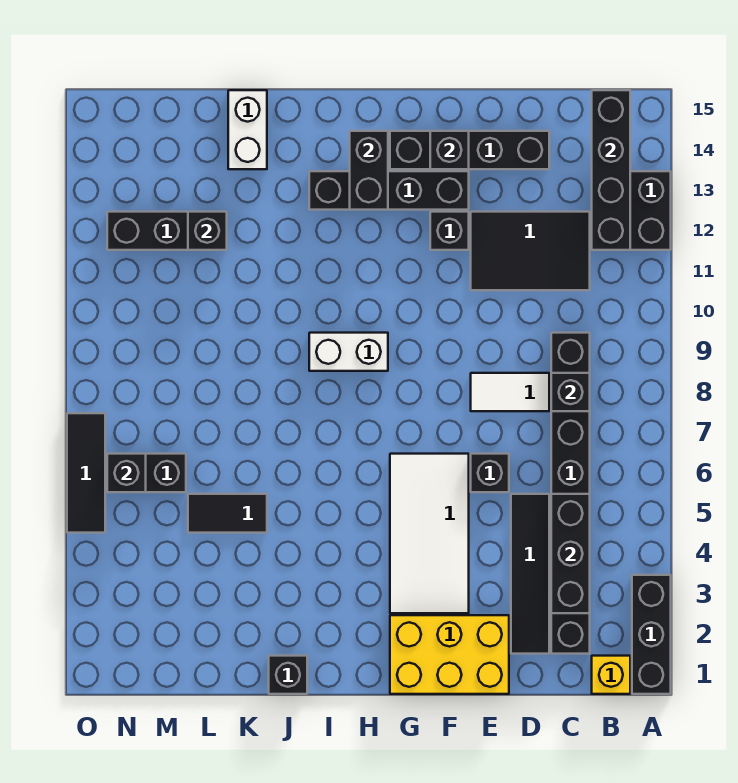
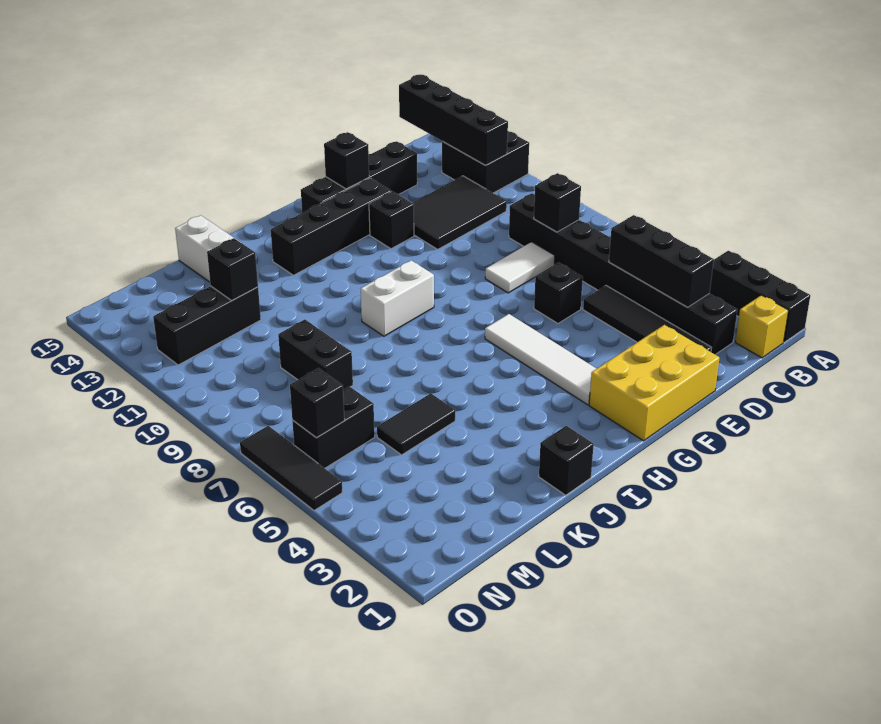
white 2x4 tile [390,454,469,613] -> white 1x4 tile [485,314,596,405]
black 1x2 brick [350,131,388,210] -> black 1x2 brick moved to [278,320,353,390]

